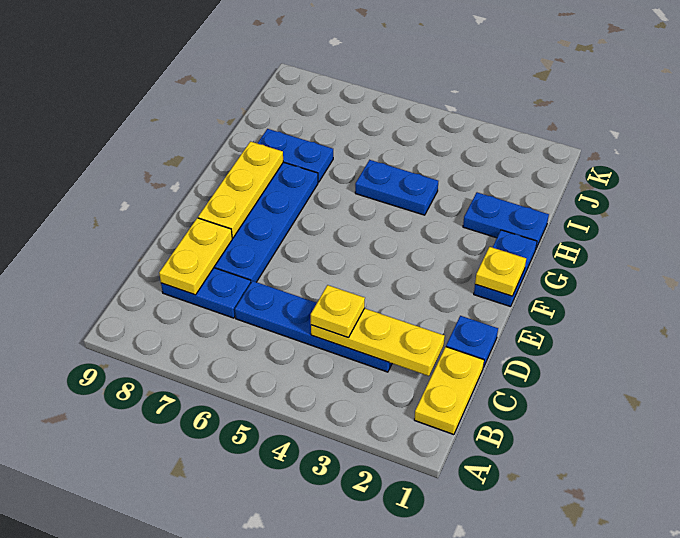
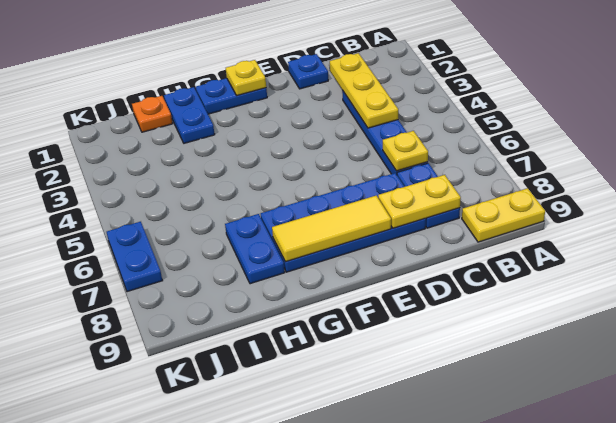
yellow 1x2 plate [414,347,484,435] -> yellow 1x2 plate moved to [462,188,545,242]
yellow 1x1 plate [311,285,365,338] -> yellow 1x1 plate moved to [383,131,428,171]
yellow 1x3 plate [198,142,283,238] -> yellow 1x3 tile [272,196,391,262]
blue 1x2 plate [355,160,438,215] -> blue 1x2 plate moved to [107,222,162,292]
none -> orange 1x1 plate [132,96,173,132]

